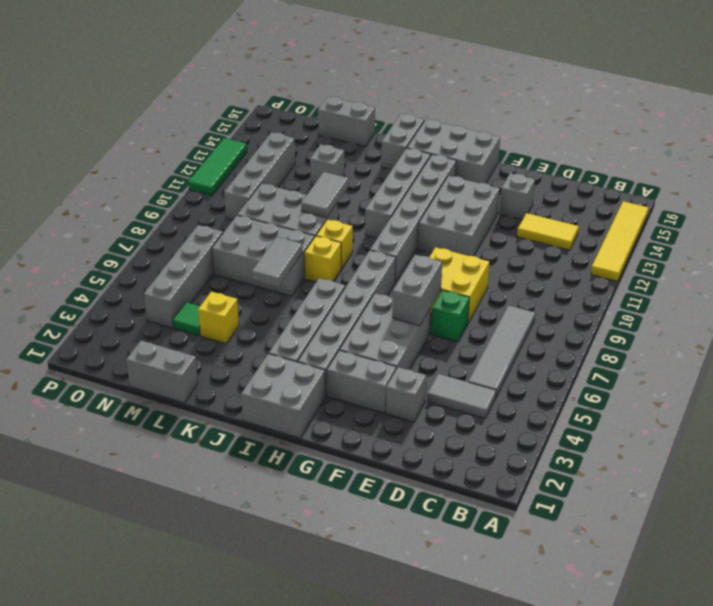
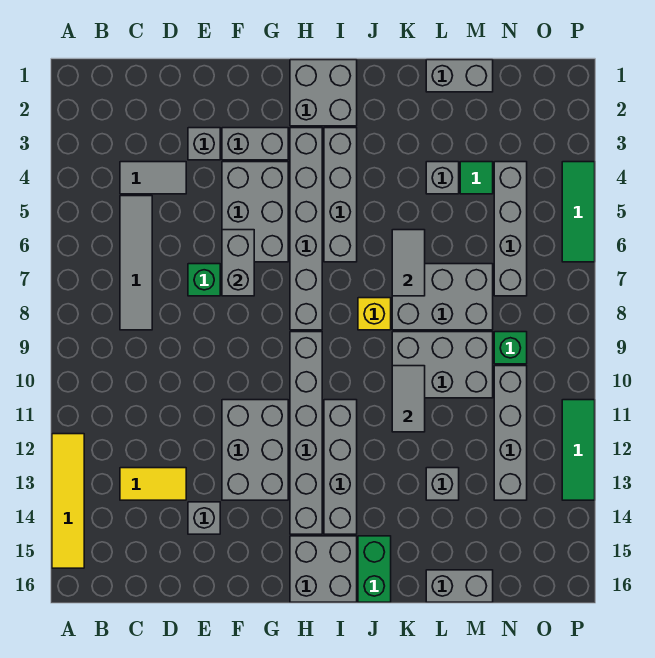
yellow 2x2 brick [429,247,489,323] -> none
grey 2x3 brick [407,119,500,183] -> grey 2x2 brick [290,536,357,602]
yellow 1x1 brick [316,219,353,268] -> none
grey 1x2 brick [381,114,424,169] -> green 1x2 brick [358,536,391,602]
yellow 1x1 brick [198,292,239,343] -> grey 1x1 brick [426,162,459,194]
none -> green 1x1 brick [494,332,527,364]
none -> green 1x3 tile [562,162,595,262]

